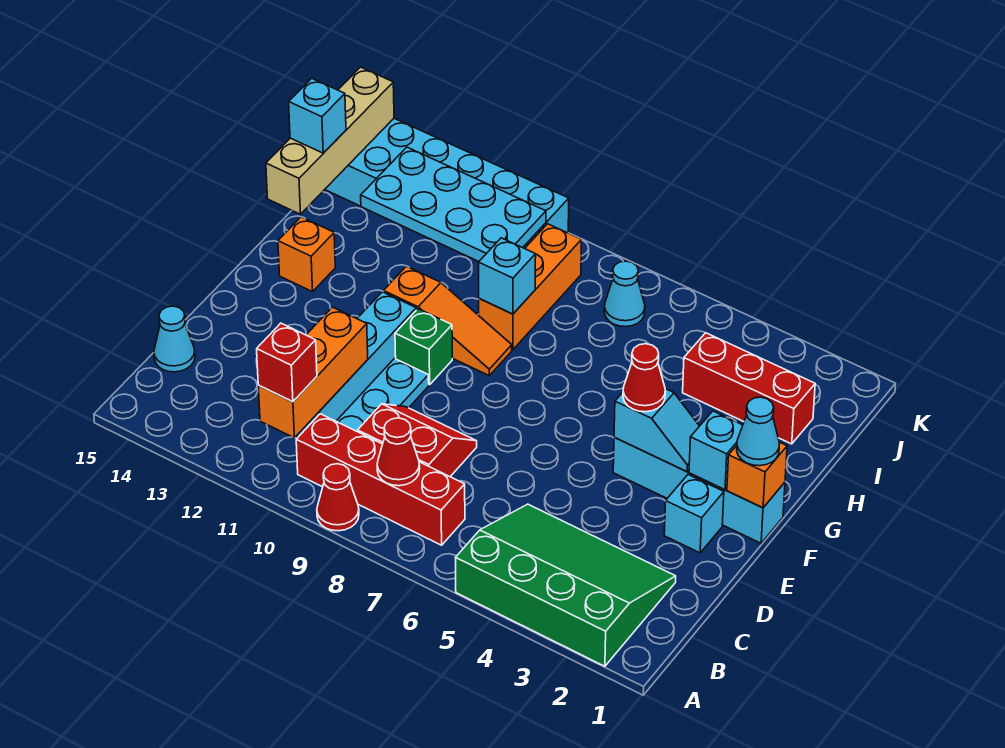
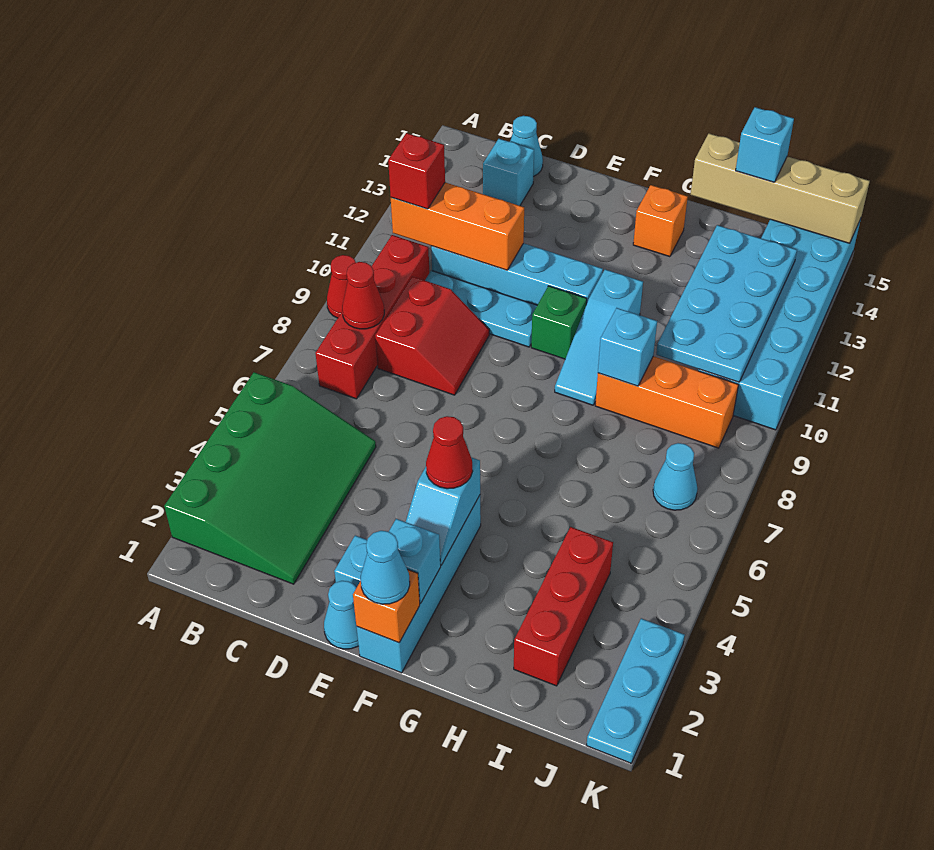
none -> cyan 1x1 brick [483,139,534,206]
none -> cyan 1x1 cone [324,581,359,649]
orange 1x3 slope [384,266,512,375] -> cyan 1x3 slope [555,269,643,405]
none -> cyan 1x3 plate [586,618,685,763]

